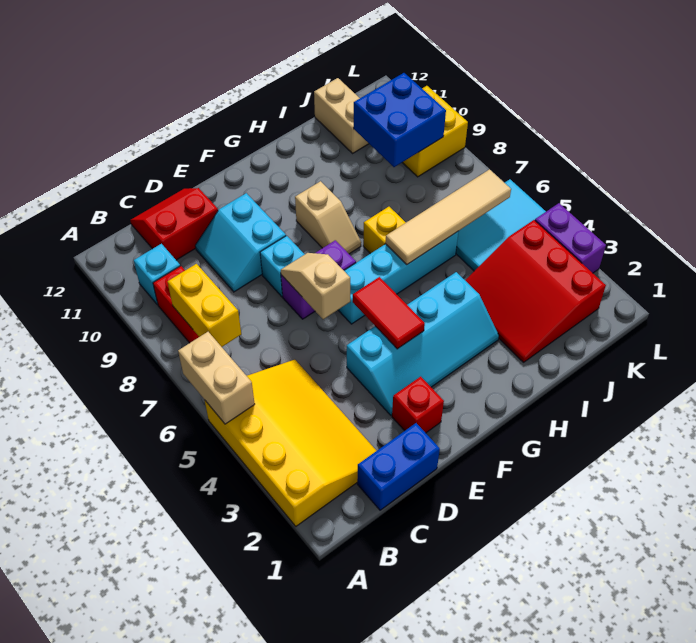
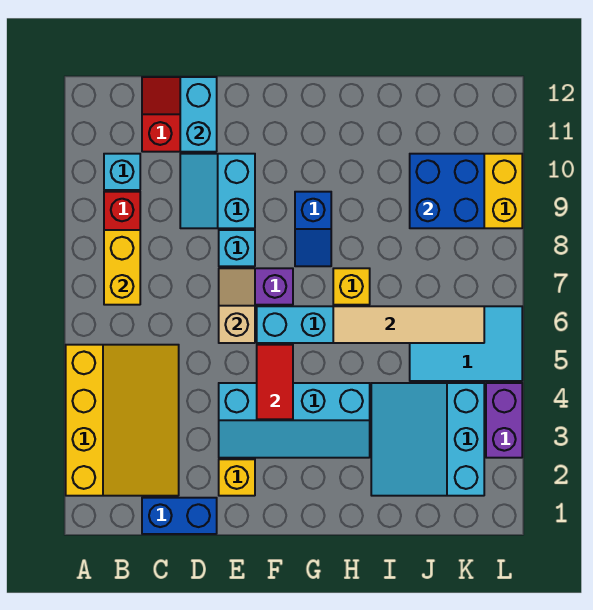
tan 1x2 brick [178,332,255,424] -> none
none -> cyan 1x2 brick [180,77,217,152]
red 1x1 brick [392,377,444,433] -> yellow 1x1 brick [219,459,255,496]
tan 1x2 slope [295,181,361,254] -> blue 1x2 slope [295,192,331,266]
red 3x3 slope [465,220,606,362] -> cyan 3x3 slope [371,383,484,496]
tan 1x2 brick [314,78,369,153] -> none

